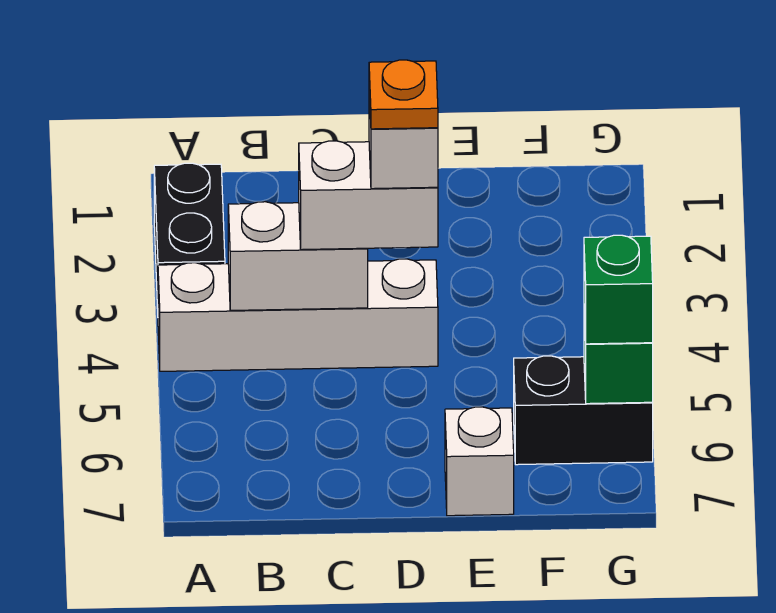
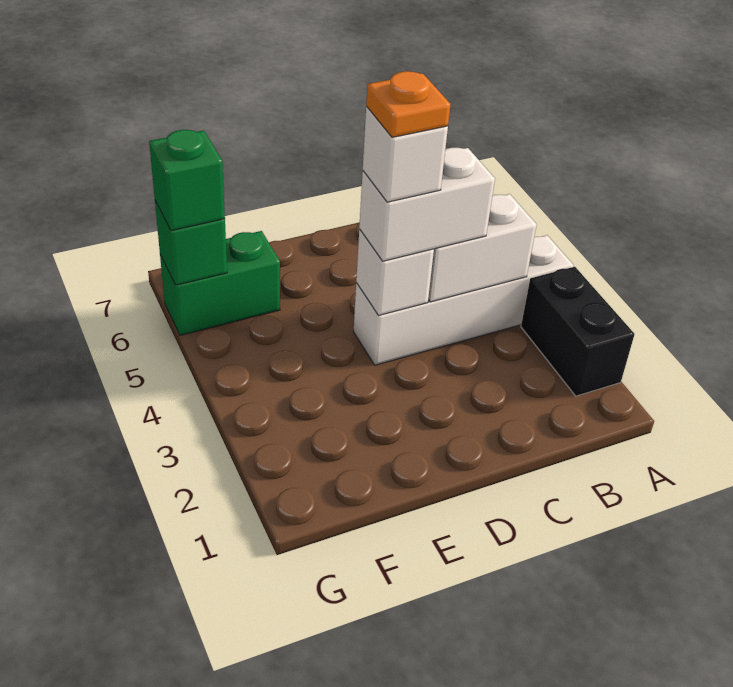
white 1x1 brick [445,407,514,516] -> white 1x1 brick moved to [356,229,434,316]
black 1x2 brick [514,356,653,465] -> green 1x2 brick [160,231,280,335]

